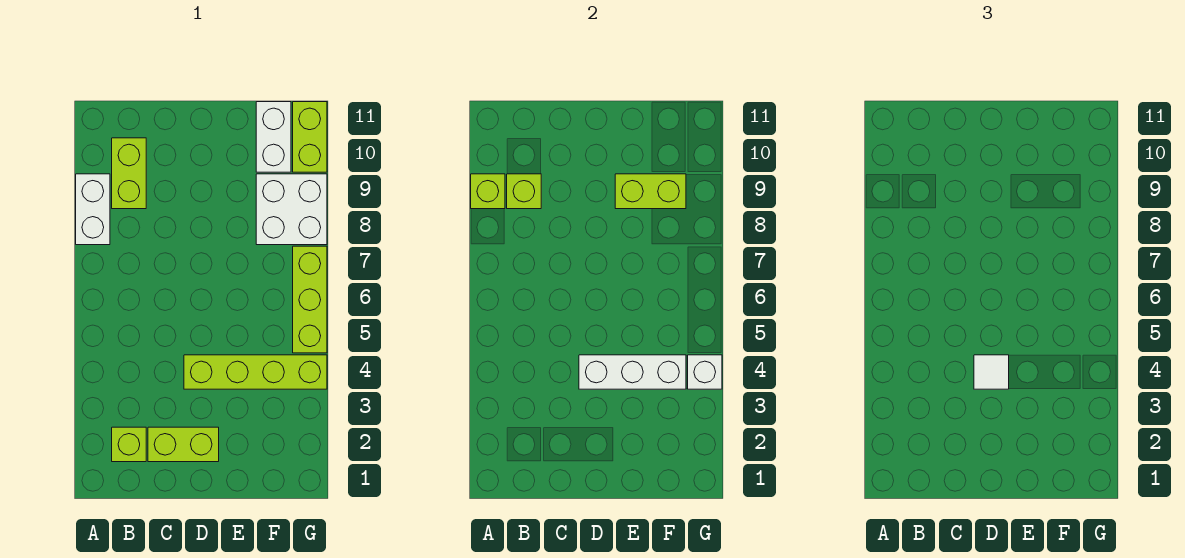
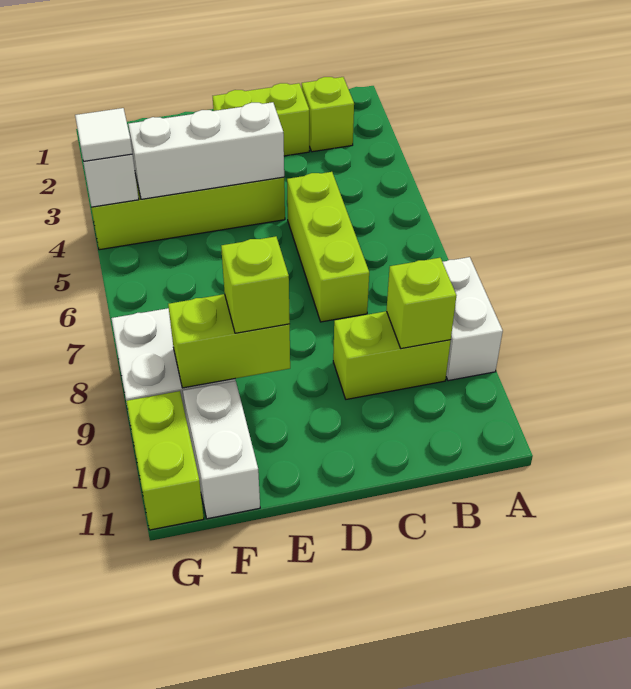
lime 1x1 brick [471,174,505,209] -> lime 1x1 brick moved to [221,236,290,333]
lime 1x2 brick [112,138,146,209] -> lime 1x2 brick turned to [333,311,451,399]
white 1x1 tile [974,355,1009,389] -> white 1x1 tile moved to [75,108,132,161]
lime 1x3 brick [293,246,327,353] -> lime 1x3 brick moved to [287,172,369,322]

